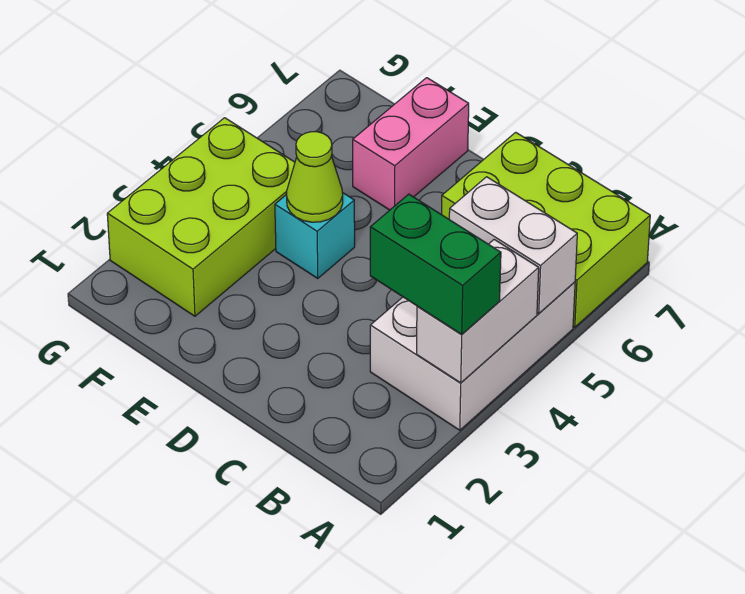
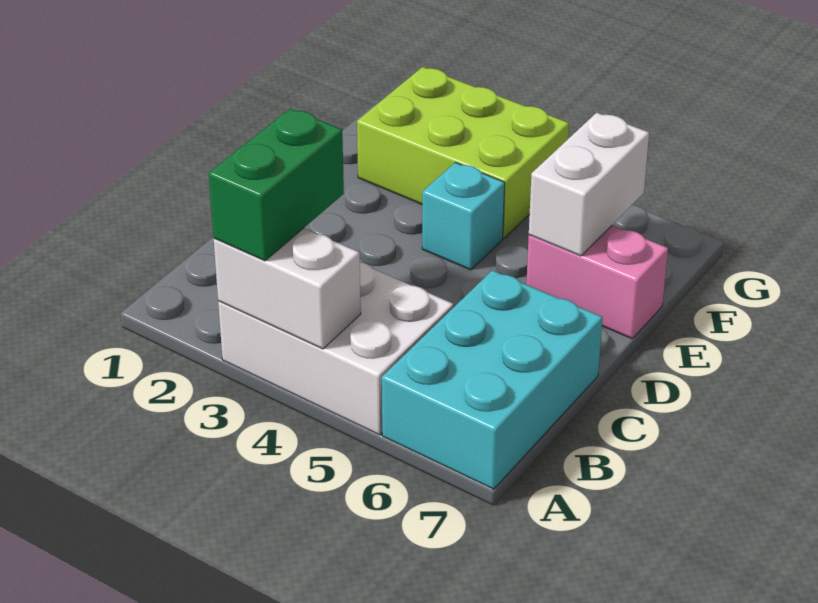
white 1x2 brick [449,177,577,313] -> white 1x2 brick moved to [529,113,649,256]
lime 2x3 brick [442,132,650,327] -> cyan 2x3 brick [382,270,603,489]
lime 1x1 cone [286,132,343,222] -> none

